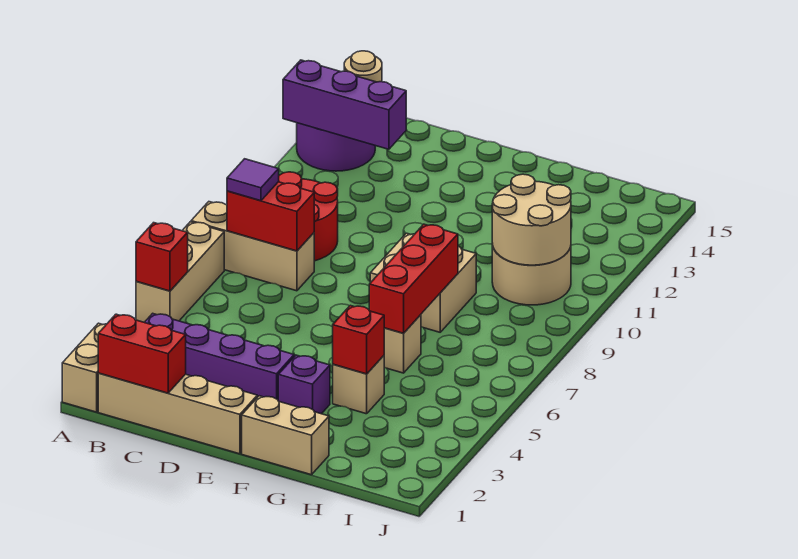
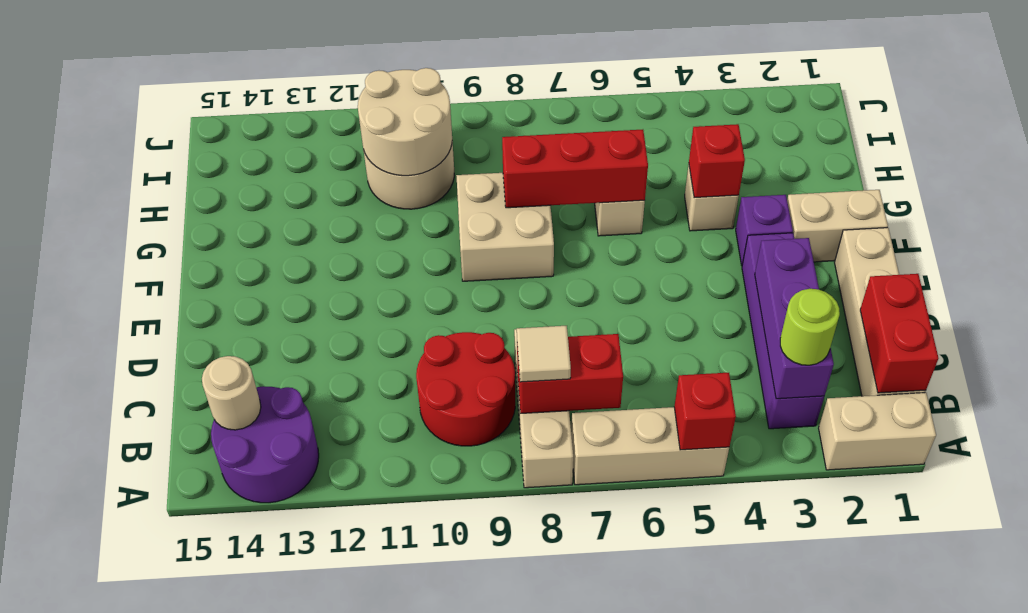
purple 1x3 brick [283,60,406,149] -> purple 1x3 brick moved to [755,238,834,399]
none -> lime 1x1 round brick [780,289,840,365]
red 1x2 brick [227,182,314,251] -> red 1x2 brick turned to [517,334,623,414]
purple 1x1 tile [227,159,279,201] -> tan 1x1 tile [517,326,571,382]
tan 1x2 brick [242,396,329,475] -> tan 1x2 brick turned to [787,190,888,262]

